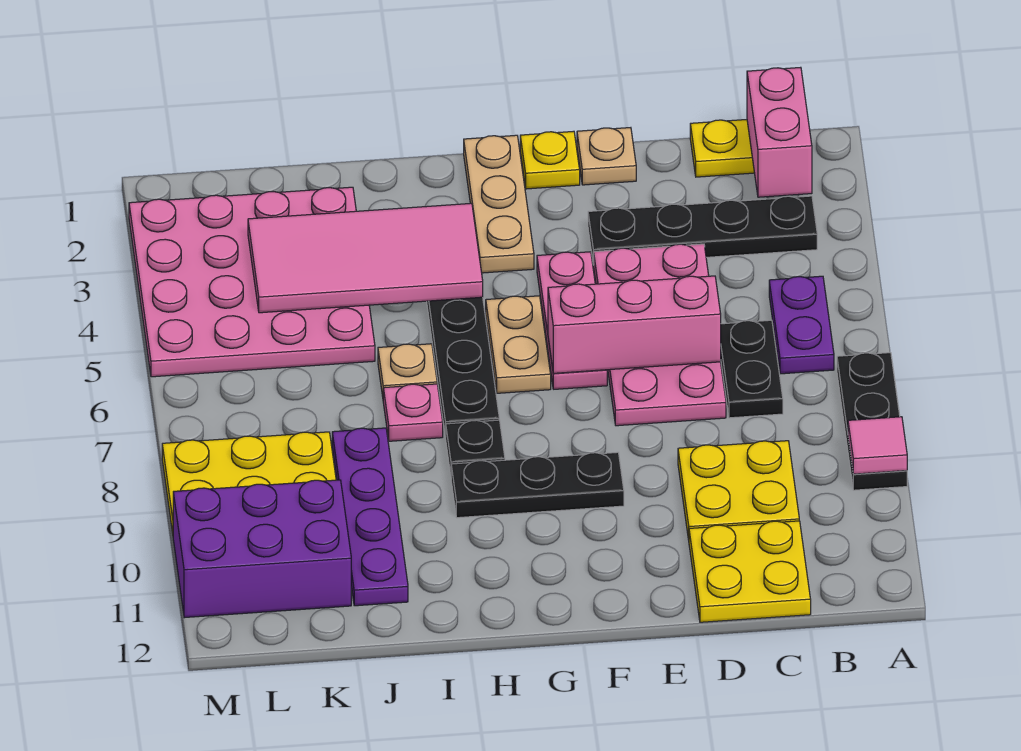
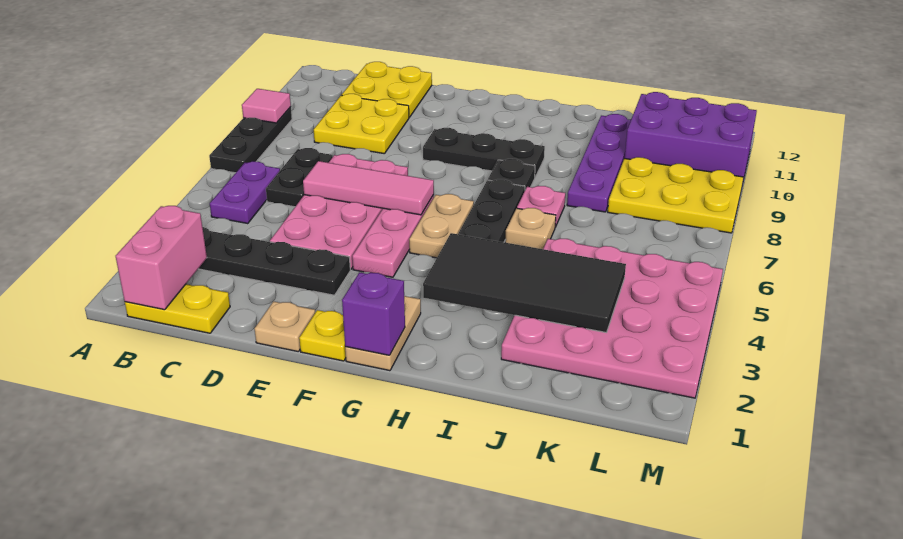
pink 1x3 brick [548,276,721,373] -> pink 1x3 tile [303,161,434,215]
tan 1x3 plate [464,135,534,273] -> tan 1x2 plate [345,296,421,371]
none -> purple 1x1 brick [342,272,405,355]
pink 2x4 tile [248,203,483,313] -> black 2x4 tile [423,233,626,332]

